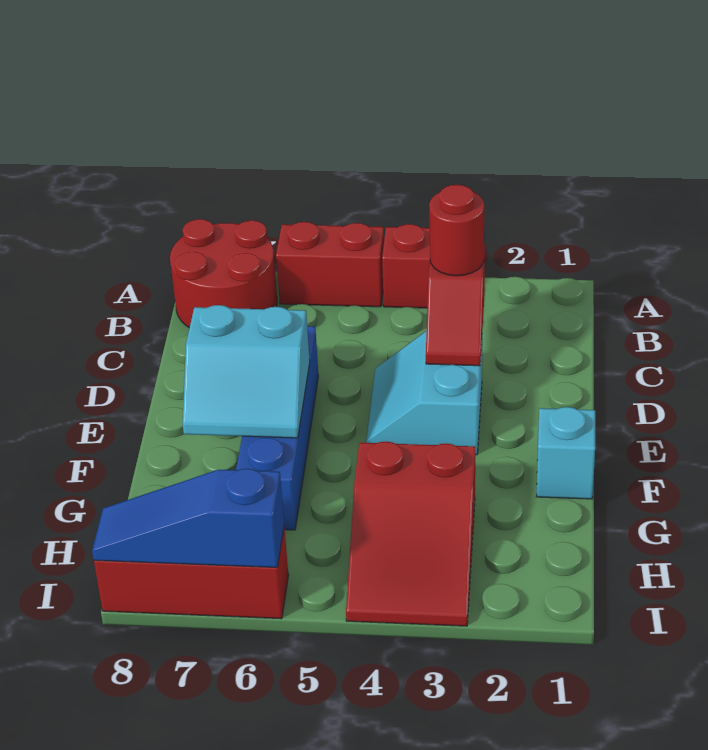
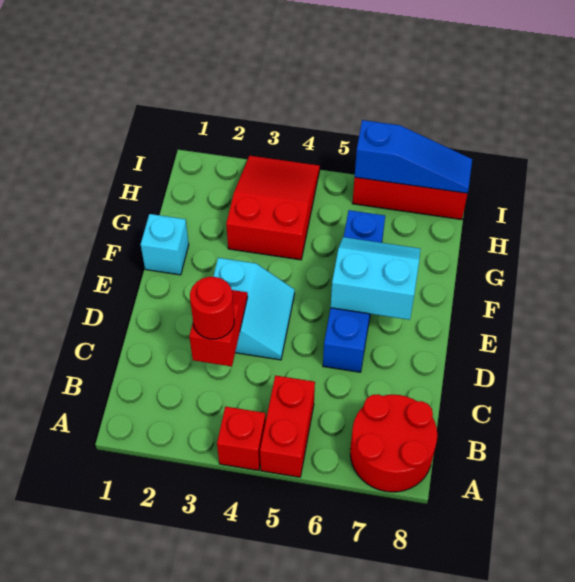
red 1x2 brick [276,222,384,307] -> red 1x2 brick turned to [260,375,315,477]

